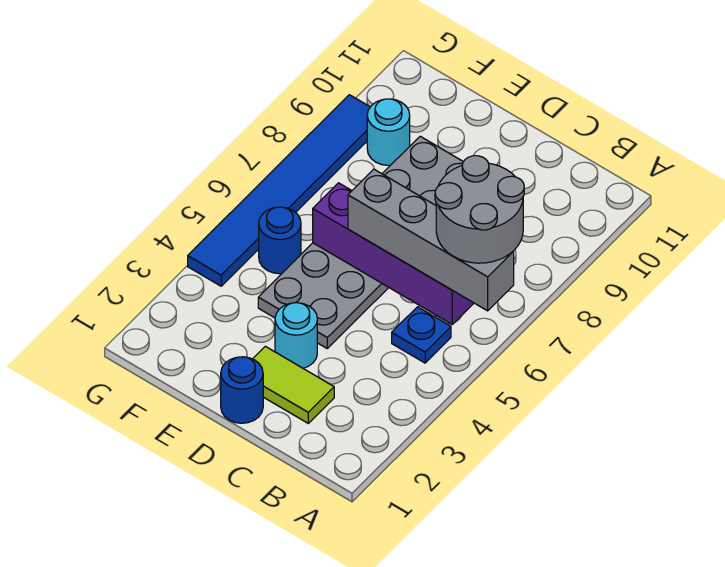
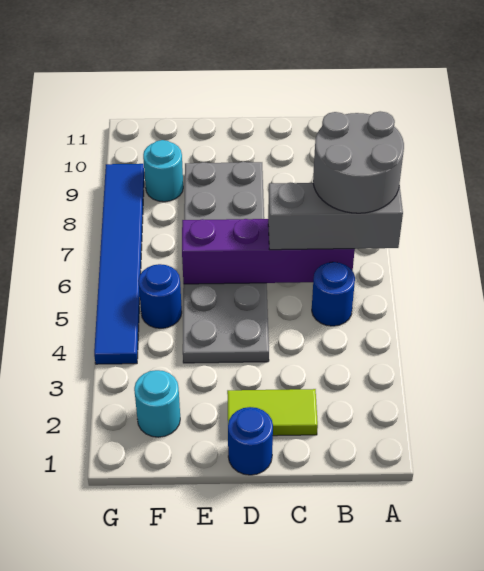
grey 1x4 brick [348,169,514,311] -> grey 1x3 brick [268,183,403,250]
blue 1x1 plate [392,307,451,363] -> blue 1x1 round brick [312,262,355,326]
cyan 1x1 round brick [275,303,317,368] -> cyan 1x1 round brick moved to [134,370,180,437]

